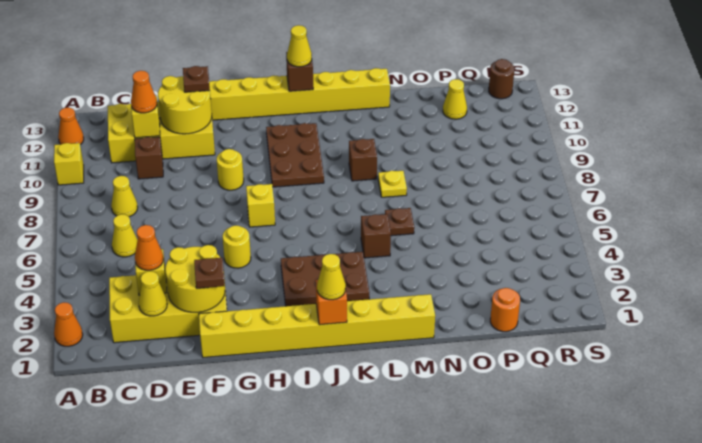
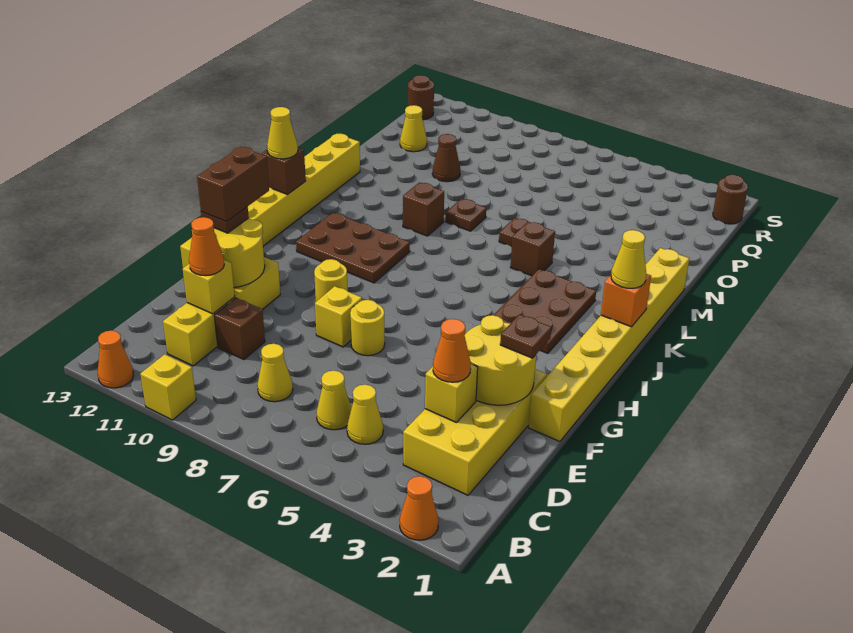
yellow 2x4 brick [108,102,215,163] -> yellow 1x4 brick [163,257,280,366]
yellow 1x1 cone [139,271,167,316] -> yellow 1x1 cone moved to [347,385,383,444]
none -> brown 1x2 brick [197,147,269,222]
yellow 1x1 round brick [223,225,251,268] -> yellow 1x1 round brick moved to [350,300,385,356]
yellow 1x1 brick [246,184,275,227] -> yellow 1x1 brick moved to [315,286,362,347]
yellow 1x1 plate [378,171,407,197] -> brown 1x1 plate [446,199,486,231]
none -> brown 1x1 cone [432,134,460,182]
orange 1x1 round brick [490,288,520,332] -> none
none -> brown 1x1 round brick [713,175,748,224]

